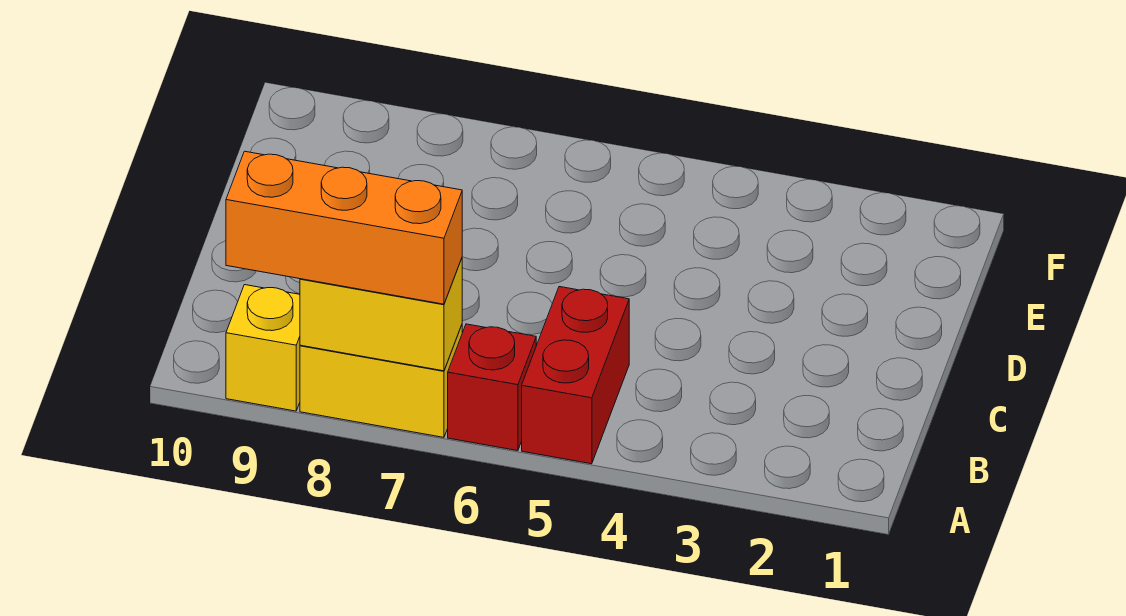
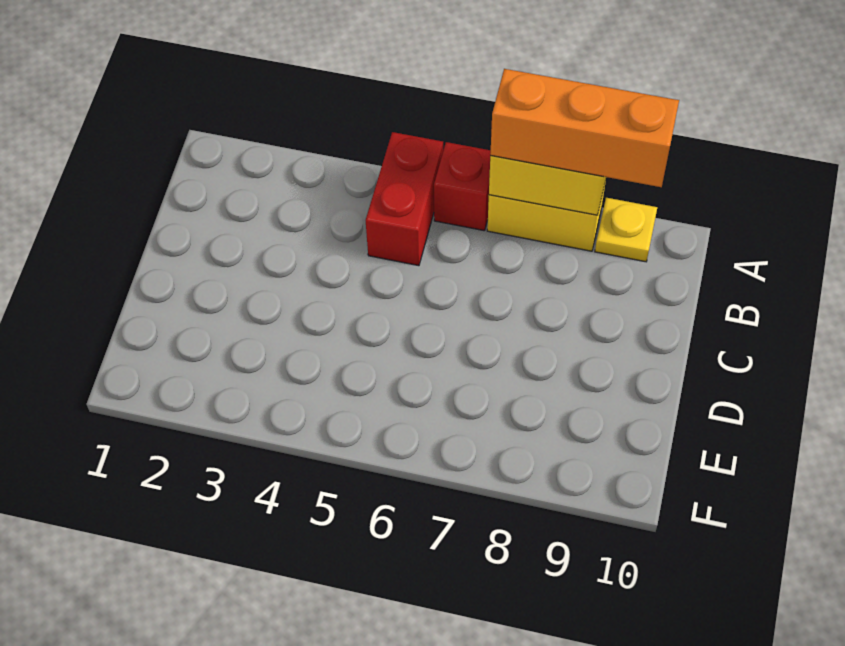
yellow 1x1 brick [226,285,300,411] -> yellow 1x1 plate [595,198,657,262]

